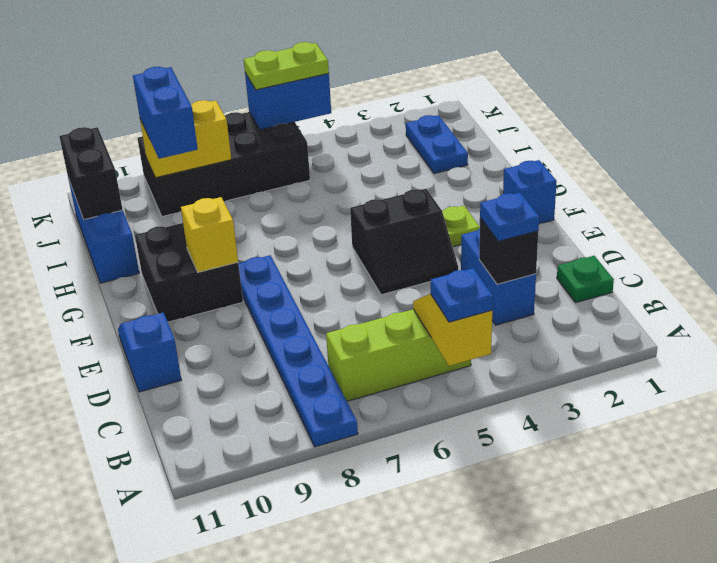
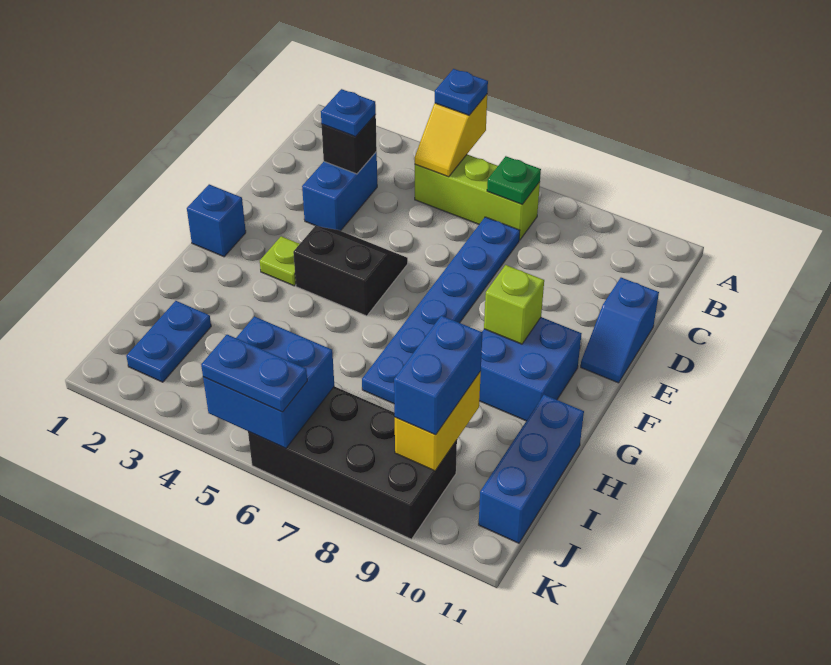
blue 1x6 plate [239,255,358,447] -> blue 1x6 plate moved to [362,217,520,404]
green 1x1 plate [557,256,614,303] -> green 1x1 plate moved to [487,156,541,204]
black 2x2 brick [135,223,243,322] -> blue 2x2 brick [479,317,582,421]
yellow 1x1 brick [181,197,238,272] -> lime 1x1 brick [484,265,544,344]
black 1x2 brick [59,127,123,220] -> none
yellow 1x2 brick [140,100,231,178] -> yellow 1x2 brick turned to [395,371,481,471]
blue 1x2 brick [245,73,331,130] -> blue 2x2 brick [203,317,334,448]
lime 1x2 plate [244,42,329,90] -> blue 1x2 plate [201,335,307,412]

